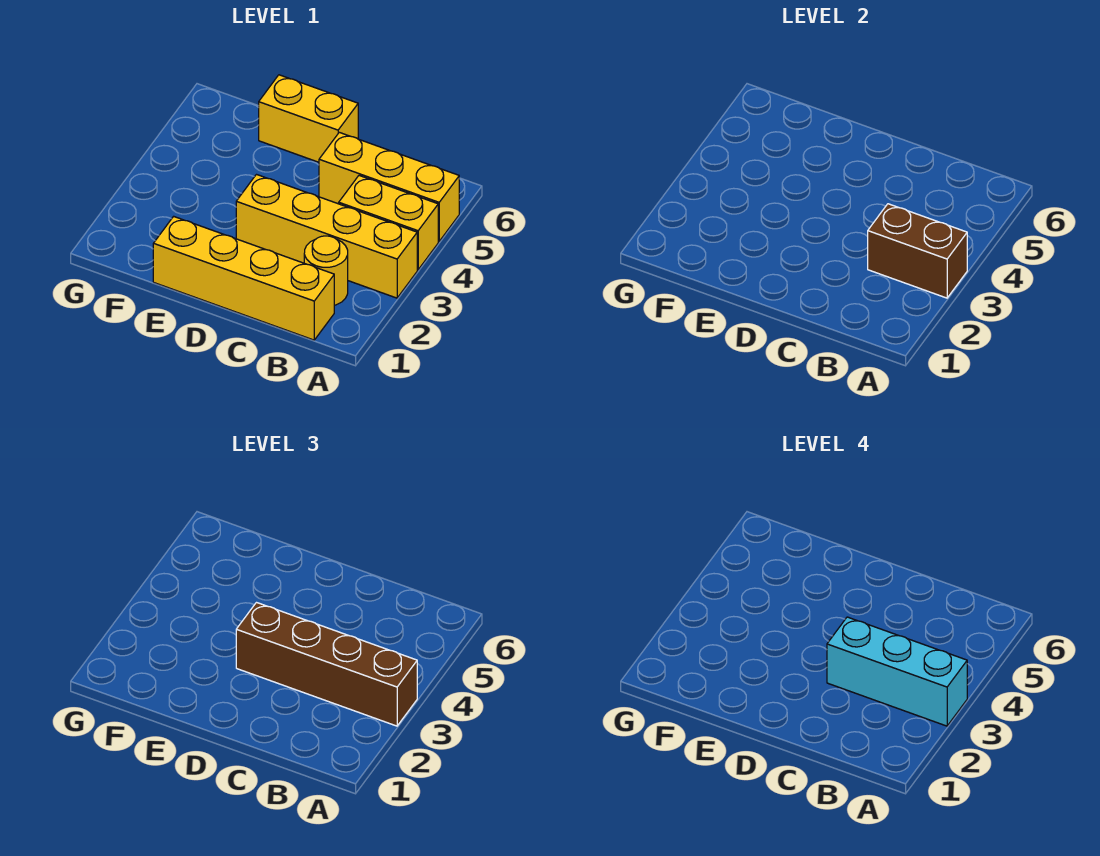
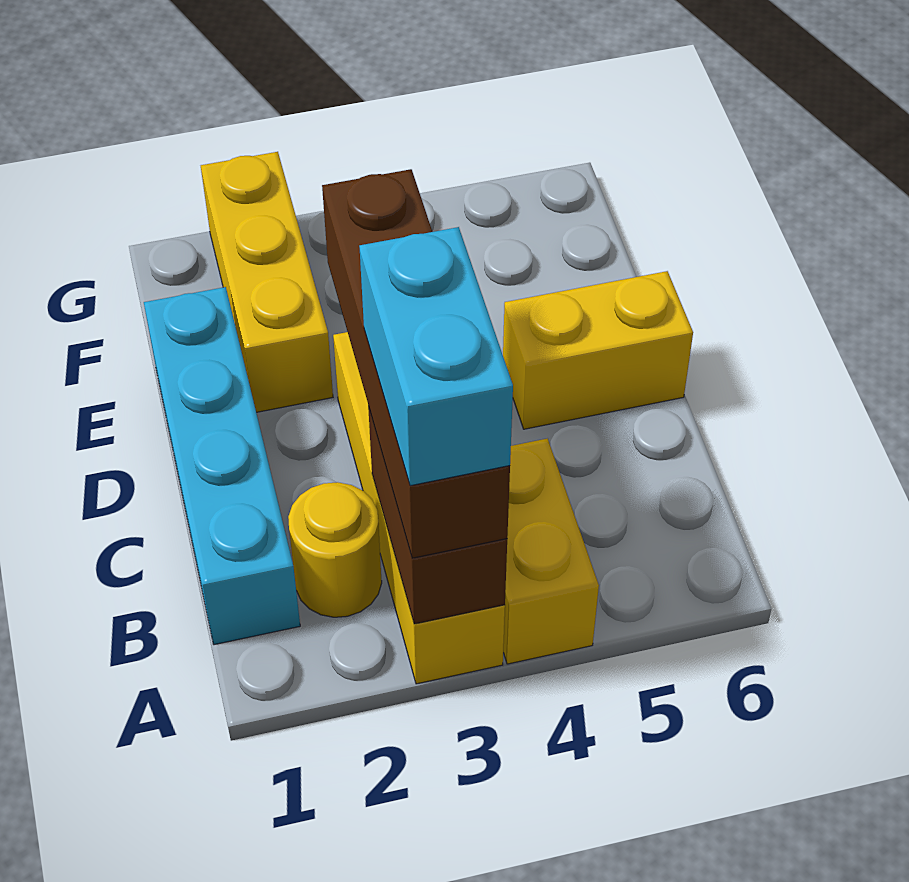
cyan 1x3 brick [827,617,967,726] -> cyan 1x2 brick [359,227,513,486]
yellow 1x3 brick [319,132,459,241] -> yellow 1x3 brick moved to [201,152,333,412]
yellow 1x4 brick [153,216,334,340] -> cyan 1x4 brick [144,287,300,645]
yellow 1x2 brick [259,75,358,162] -> yellow 1x2 brick turned to [503,271,693,429]

